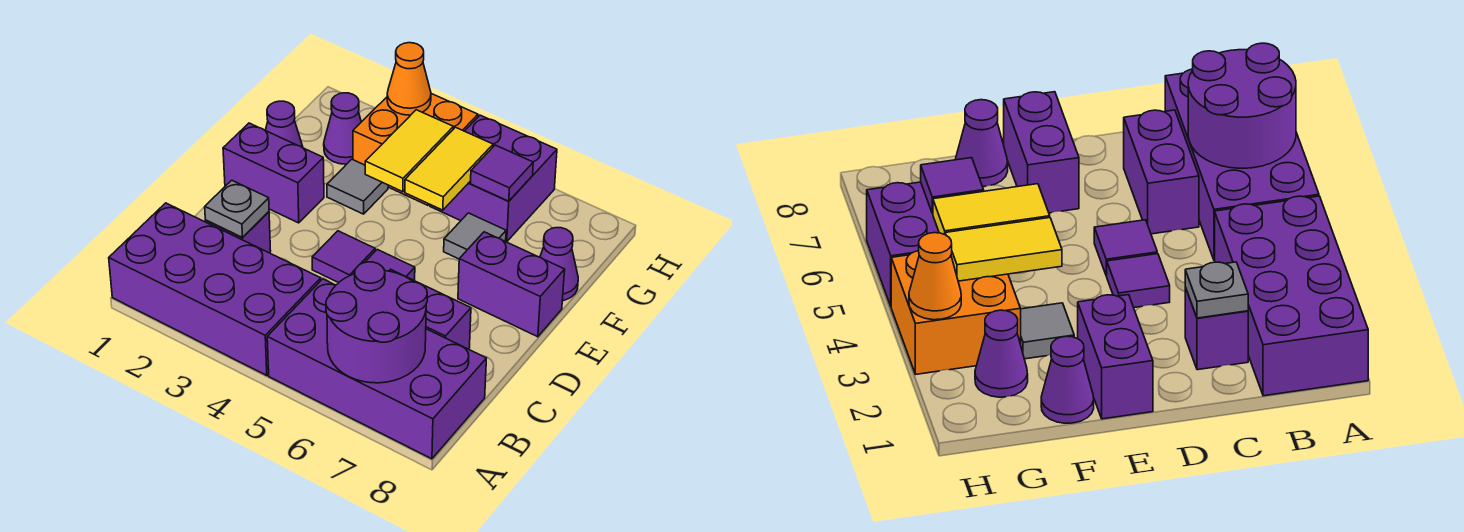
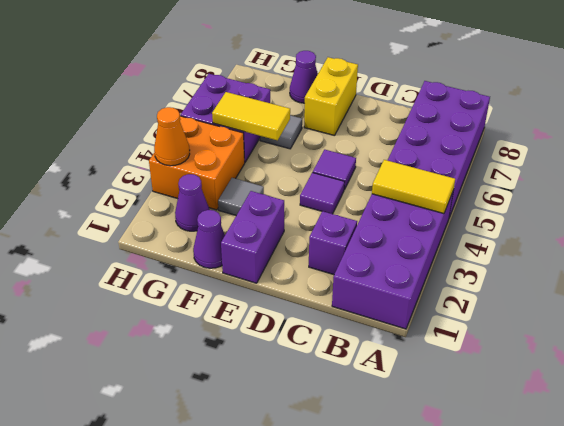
purple 2x2 round brick [326,262,427,383] -> none
grey 1x1 plate [205,180,269,237] -> none
purple 1x2 brick [390,269,471,349] -> none
purple 1x2 brick [458,232,565,337] -> yellow 1x2 brick [304,57,358,136]
yellow 1x2 tile [365,110,453,192] -> yellow 1x2 tile moved to [372,160,455,214]
purple 1x1 tile [471,145,533,201] -> none

